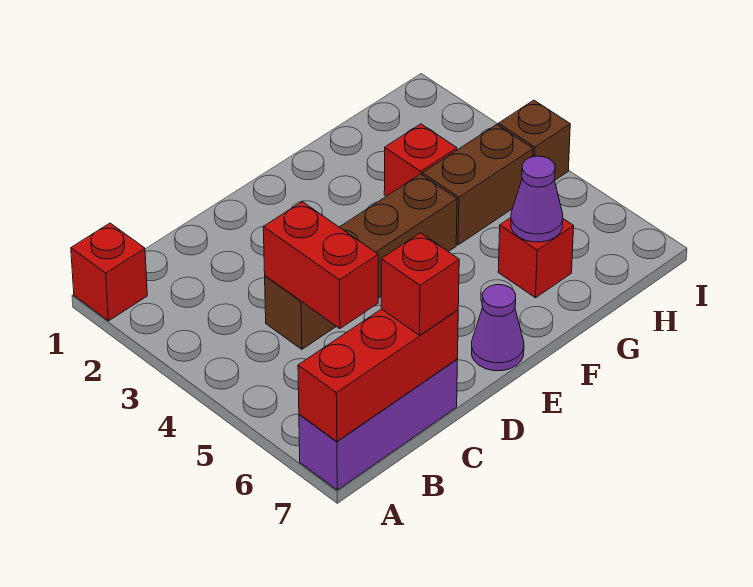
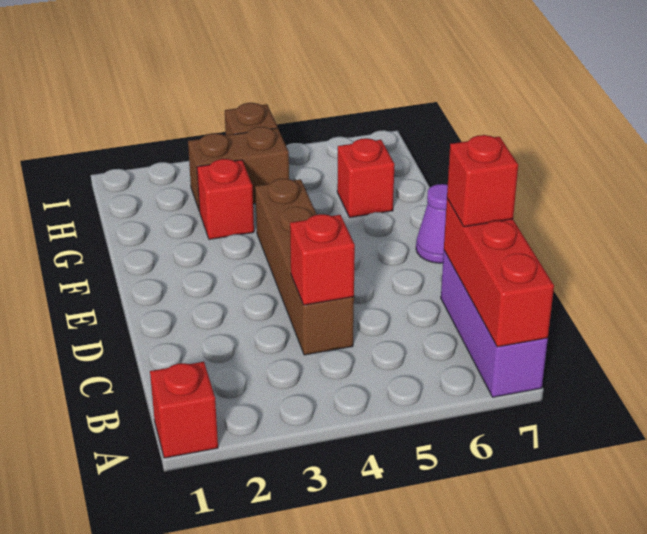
red 1x2 brick [263,202,378,329] -> red 1x1 brick [290,214,355,305]
brown 1x2 brick [422,125,533,245] -> brown 1x2 brick turned to [188,127,289,212]
purple 1x1 cone [511,156,563,242] -> none

